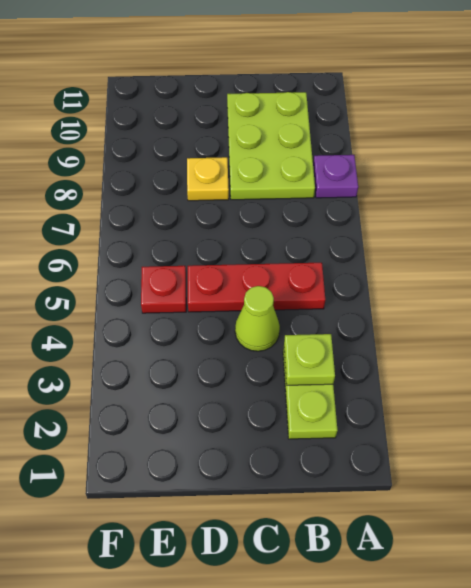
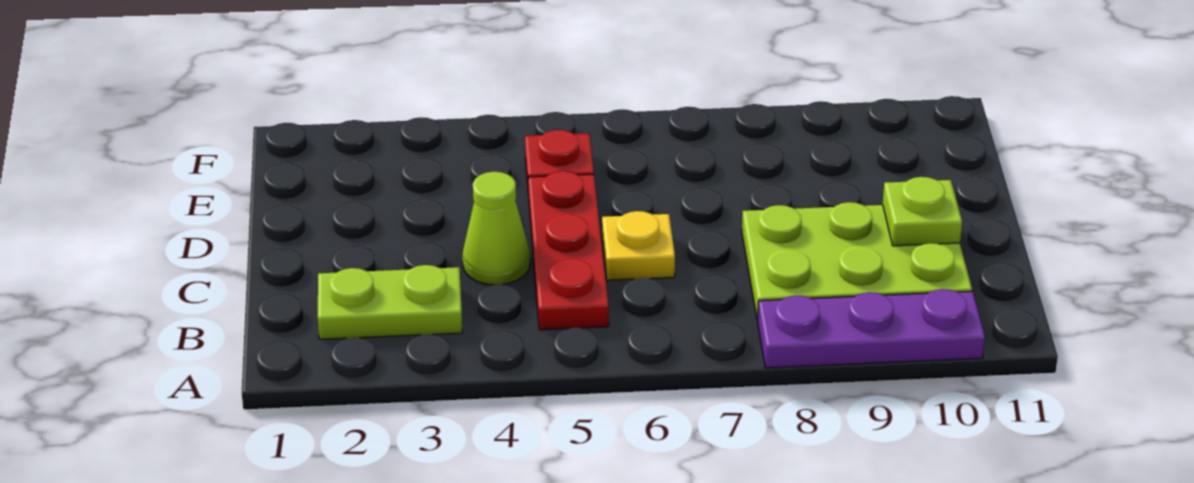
purple 1x1 plate [313,155,358,198] -> purple 1x3 plate [758,289,985,368]
lime 1x1 plate [284,334,335,385] -> lime 1x1 plate moved to [883,177,962,246]
yellow 1x1 plate [187,157,229,201] -> yellow 1x1 plate moved to [602,211,675,280]

